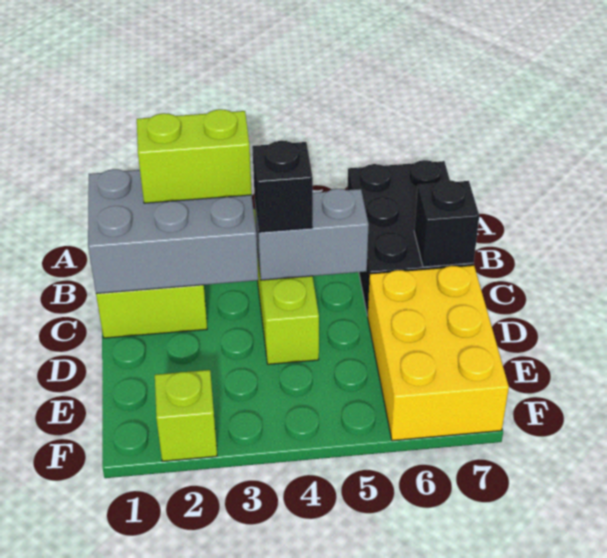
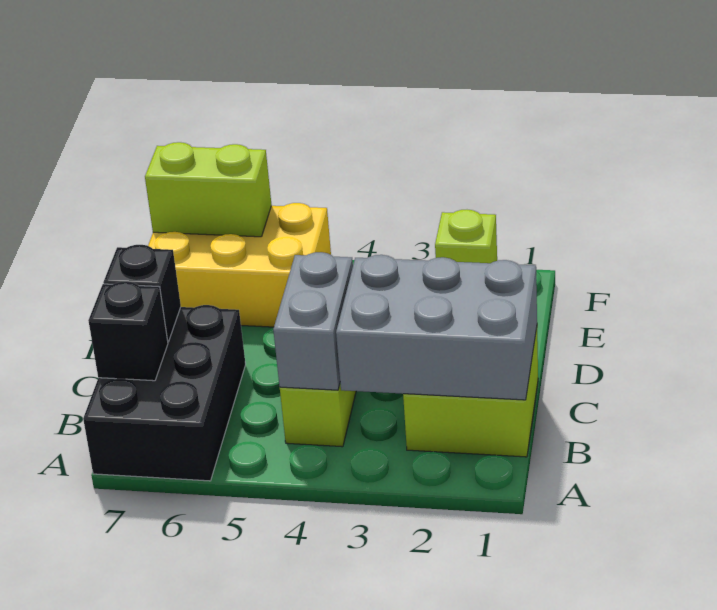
lime 1x2 brick [137,109,252,203] -> lime 1x2 brick moved to [145,142,272,237]
grey 1x2 brick [255,189,369,280] -> grey 1x2 brick turned to [273,252,353,390]
black 1x1 brick [252,141,313,232] -> black 1x1 brick moved to [88,281,168,381]
yellow 2x3 brick [368,265,509,441] -> yellow 2x3 brick turned to [148,203,331,327]

